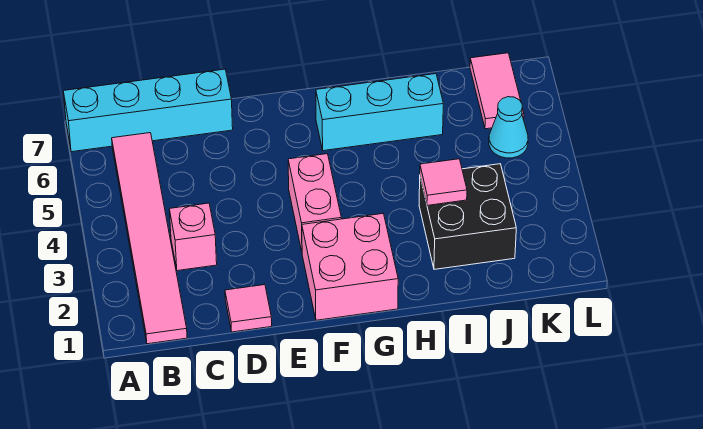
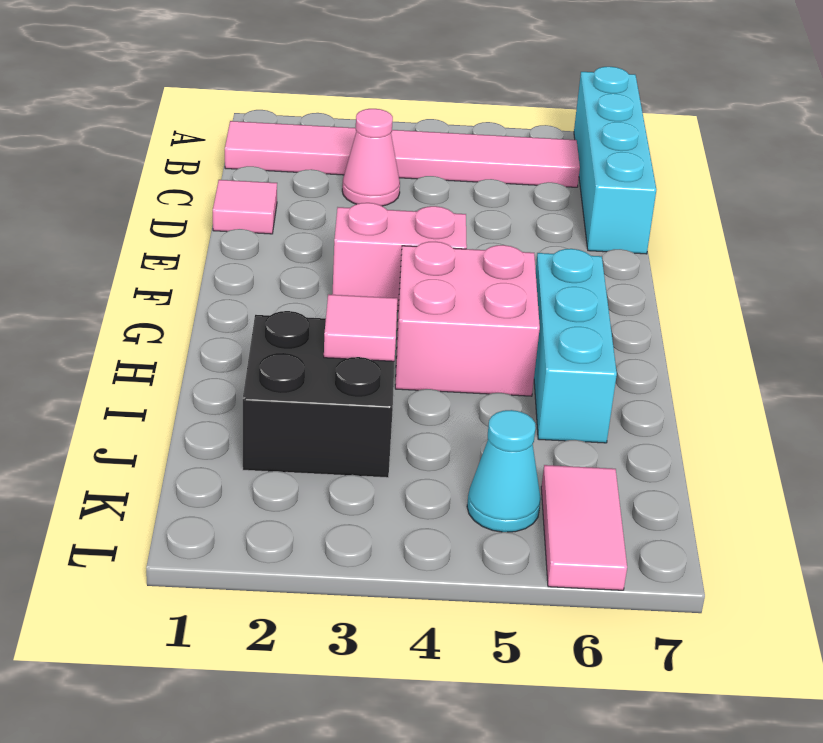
pink 1x1 brick [169,203,217,271] -> pink 1x1 cone [342,109,400,206]
pink 2x2 brick [302,214,398,320] -> pink 2x2 brick moved to [395,242,540,396]
pink 1x2 tile [470,53,524,129] -> pink 1x2 tile turned to [541,465,627,590]

